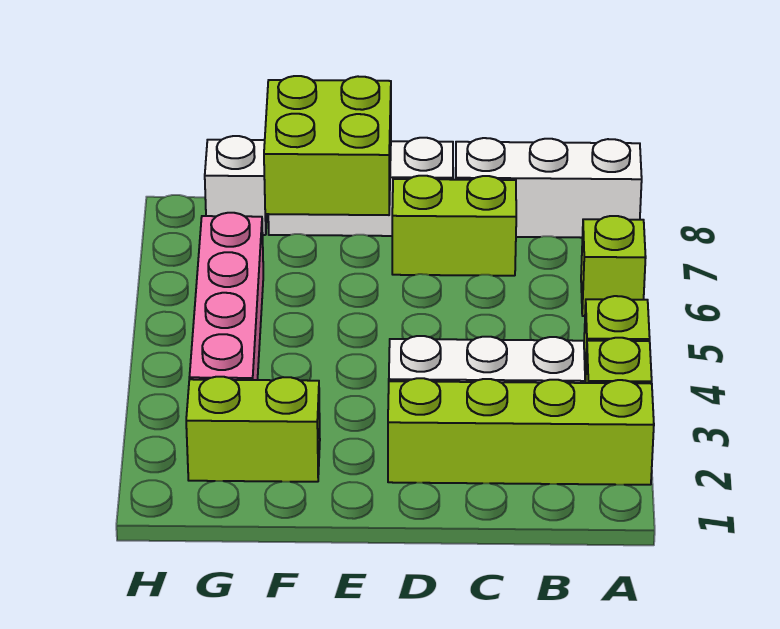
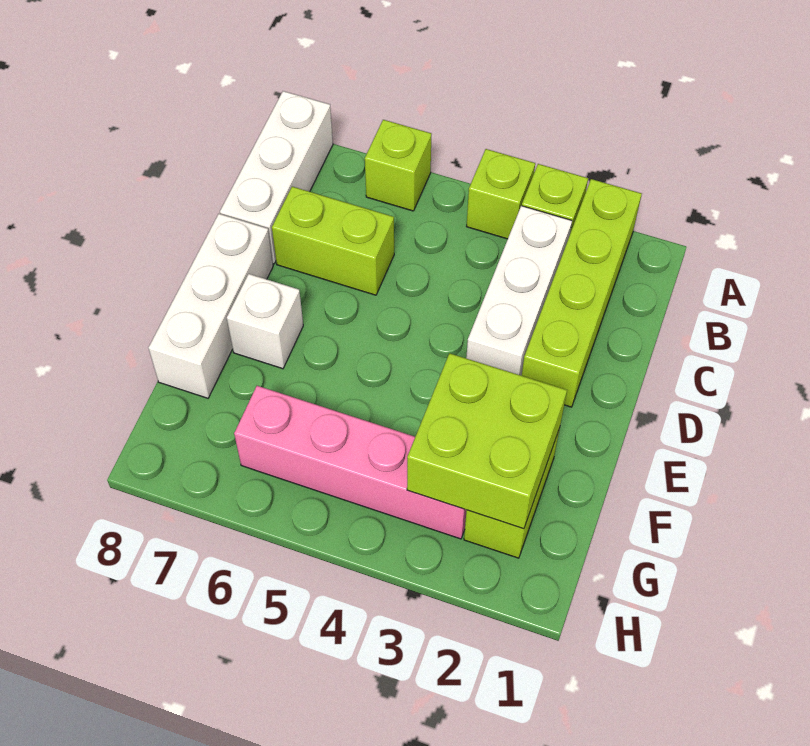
lime 1x2 brick [392,176,516,276] -> lime 1x2 brick turned to [272,187,394,295]
lime 2x2 brick [264,76,391,215] -> lime 2x2 brick moved to [407,353,567,529]
white 1x1 brick [205,136,267,235] -> white 1x1 brick moved to [227,274,303,369]

